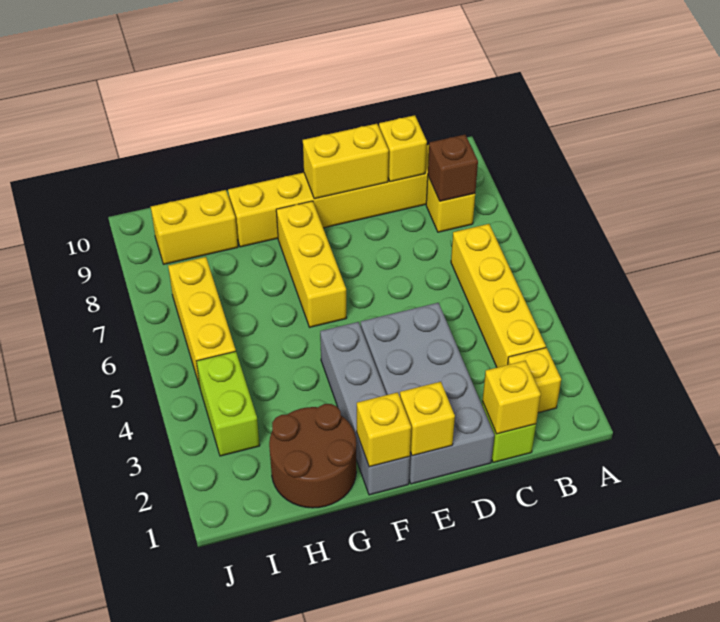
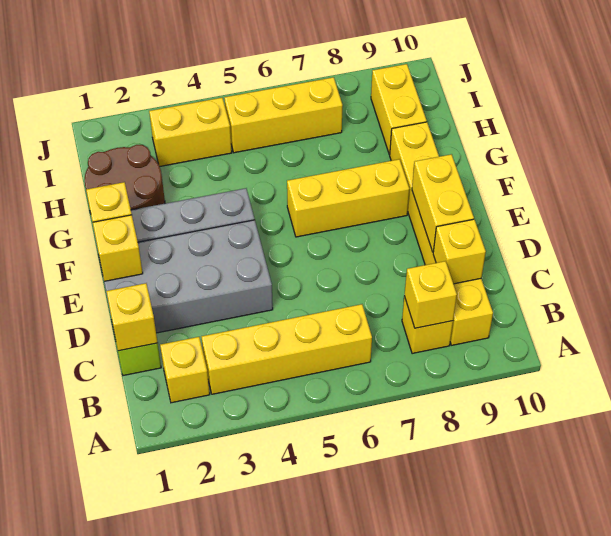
brown 1x1 brick [428,135,478,201] -> yellow 1x1 brick [404,261,457,328]
lime 1x2 brick [196,351,260,456] -> yellow 1x2 brick [149,98,232,166]

